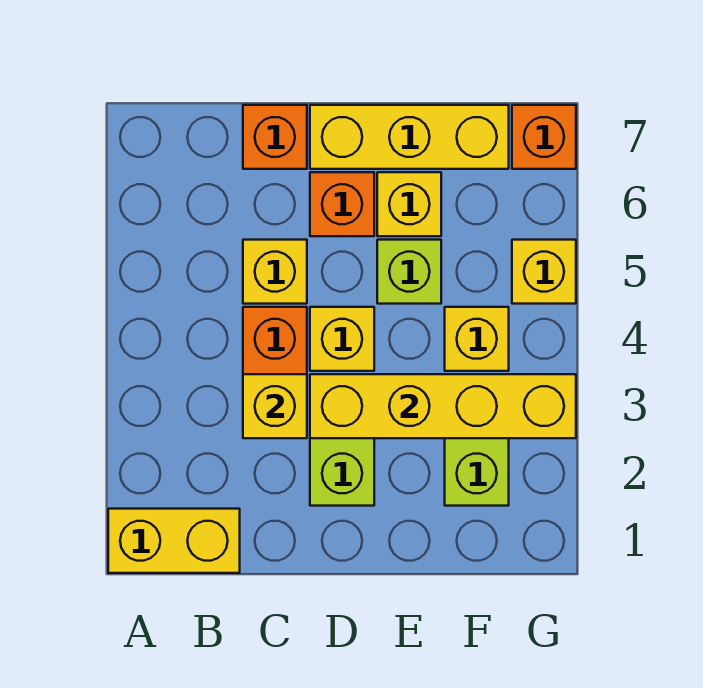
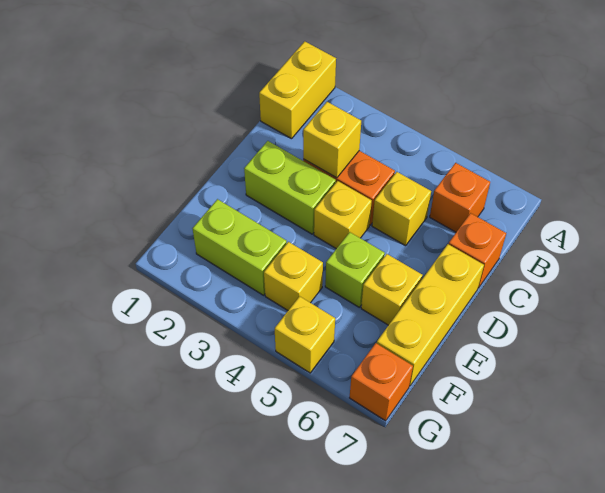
yellow 1x4 brick [310,374,576,438] -> none
orange 1x1 brick [310,172,374,236] -> orange 1x1 brick moved to [430,163,490,232]

